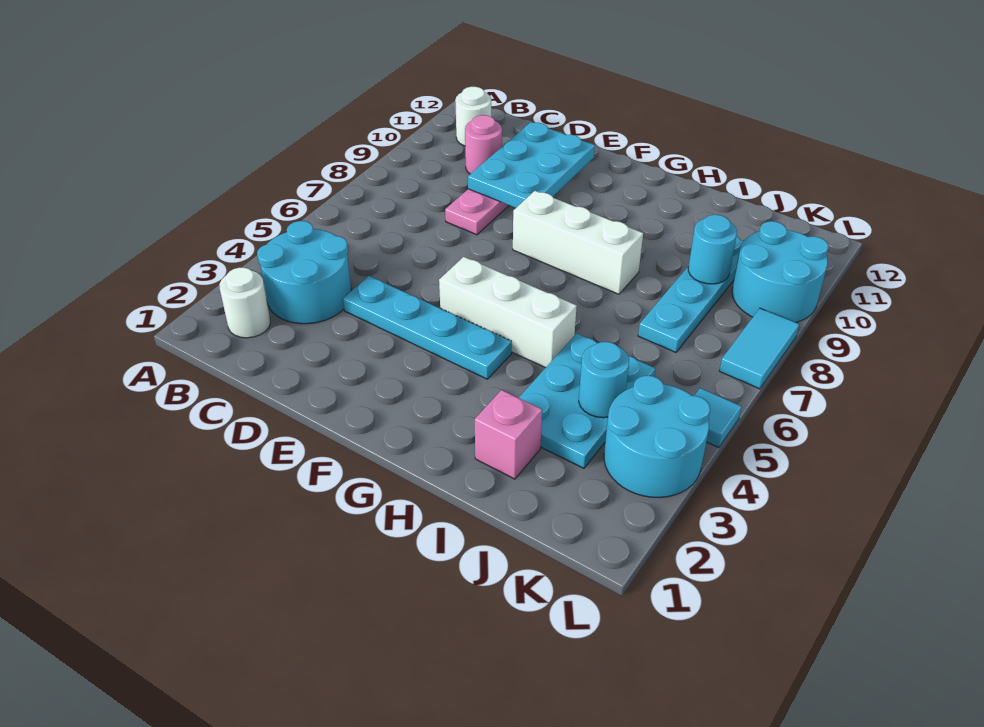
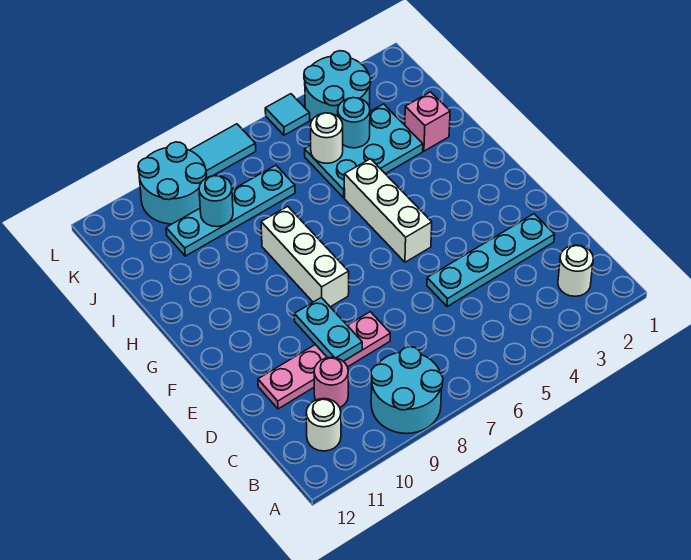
cyan 2x2 round brick [257,221,351,324] -> cyan 2x2 round brick moved to [371,347,443,434]
cyan 1x4 plate [343,276,512,379] -> cyan 1x4 plate turned to [427,214,555,307]
cyan 2x3 plate [468,122,595,208] -> cyan 1x2 plate [294,298,362,361]
none -> white 1x1 round brick [310,113,343,163]

